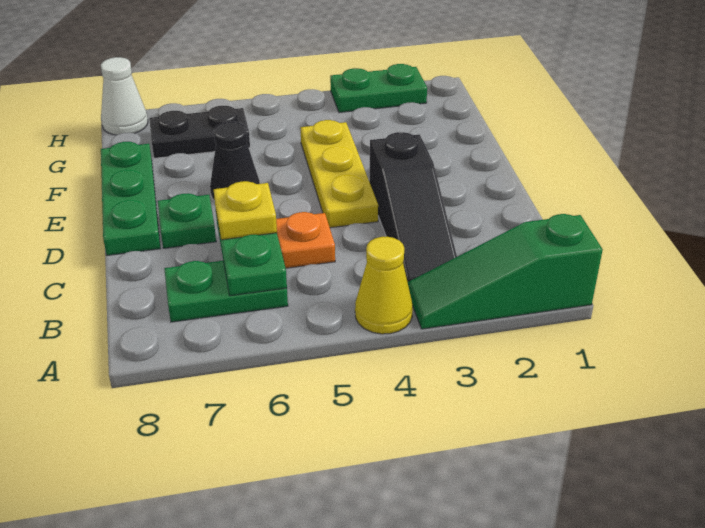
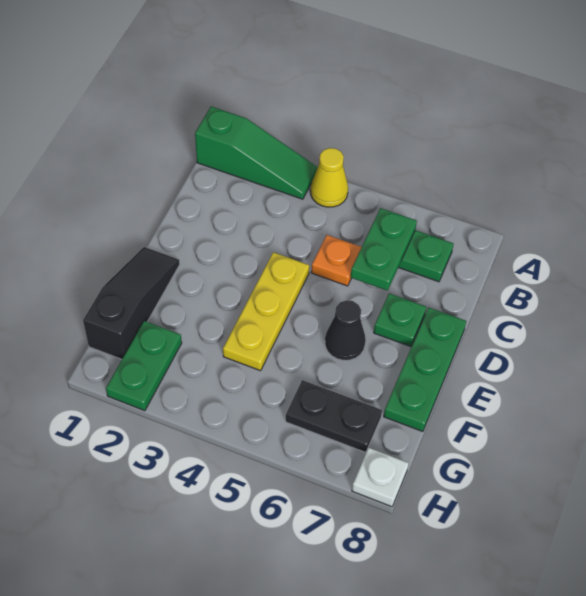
black 1x3 slope [369,132,457,282] -> black 1x3 slope moved to [83,247,180,359]
yellow 1x1 plate [214,181,277,240] -> none
green 1x2 plate [330,64,427,113] -> green 1x2 plate turned to [106,321,182,411]
white 1x1 cone [101,57,148,135] -> white 1x1 plate [352,448,409,507]

